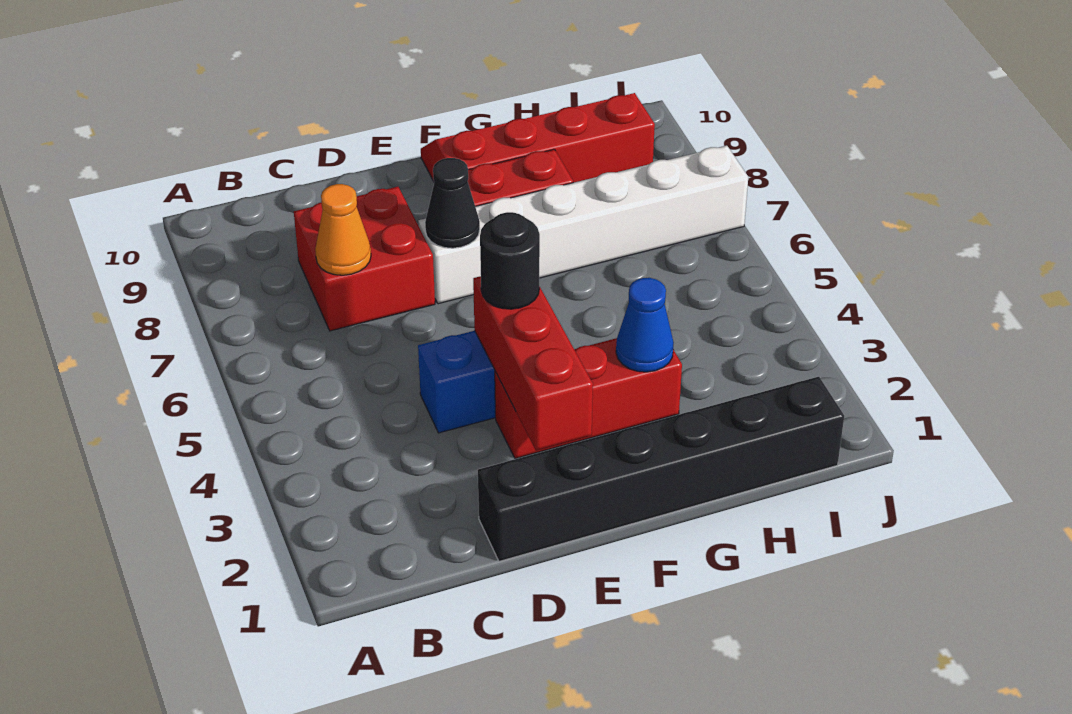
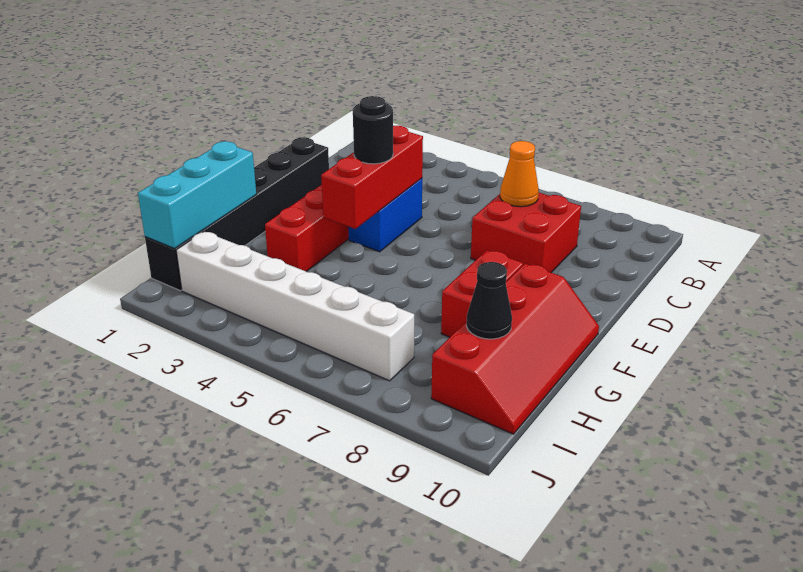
red 1x3 brick [473,276,593,451] -> red 1x3 brick turned to [321,126,423,229]
white 1x6 brick [418,146,748,304] -> white 1x6 brick turned to [176,232,414,381]
black 1x1 cone [425,158,480,248] -> black 1x1 cone moved to [466,262,512,339]
none -> cyan 1x3 brick [138,141,256,248]
blue 1x1 cone [616,278,674,372] -> none

